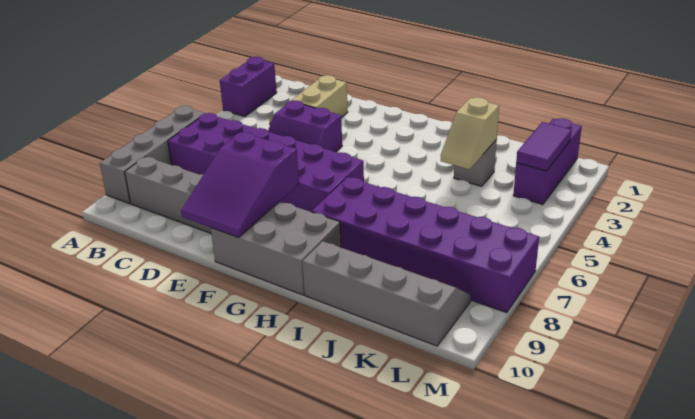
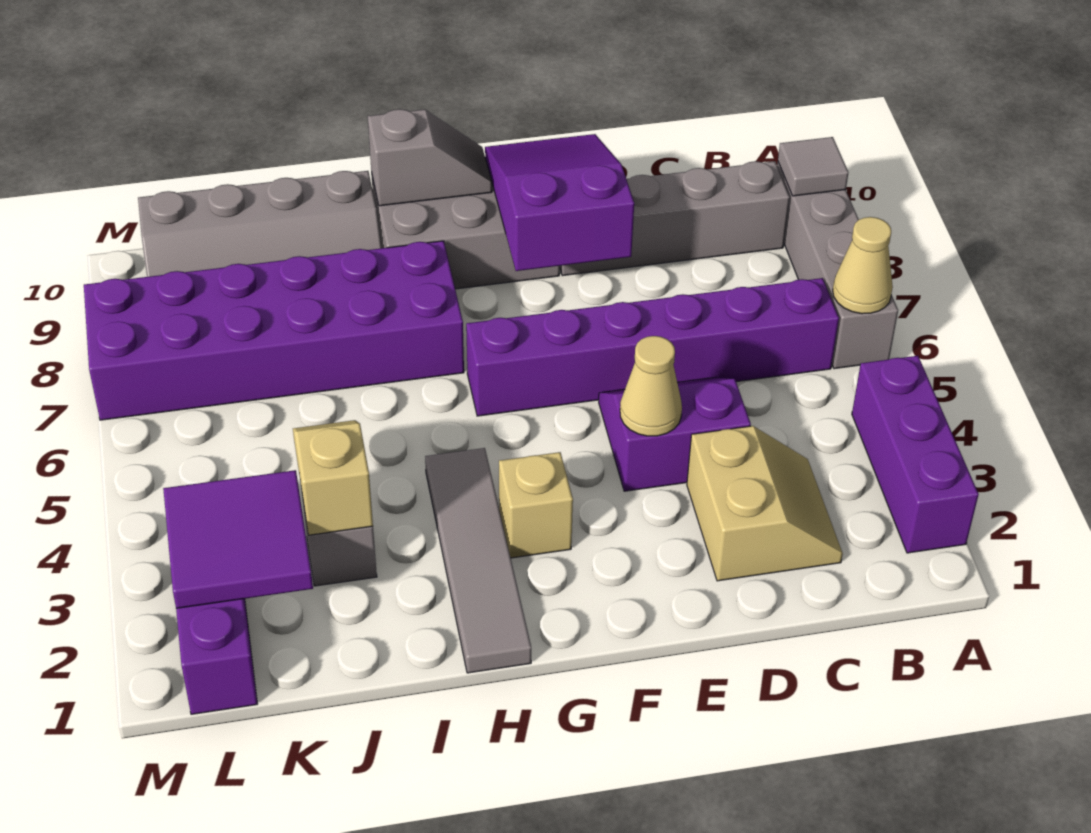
purple 1x2 brick [220,57,277,117] -> purple 1x3 brick [852,356,979,553]
none -> tan 1x1 cone [833,217,893,314]
none -> grey 1x1 tile [778,137,848,196]
purple 2x6 brick [168,113,364,212] -> purple 1x6 brick [466,278,839,416]
none -> tan 1x1 cone [620,336,682,436]
none -> tan 1x1 brick [499,452,573,558]
none -> grey 1x2 slope [368,109,492,206]
none -> grey 1x4 tile [425,448,531,673]
purple 1x2 tile [516,122,572,171] -> purple 2x2 tile [163,470,313,608]

